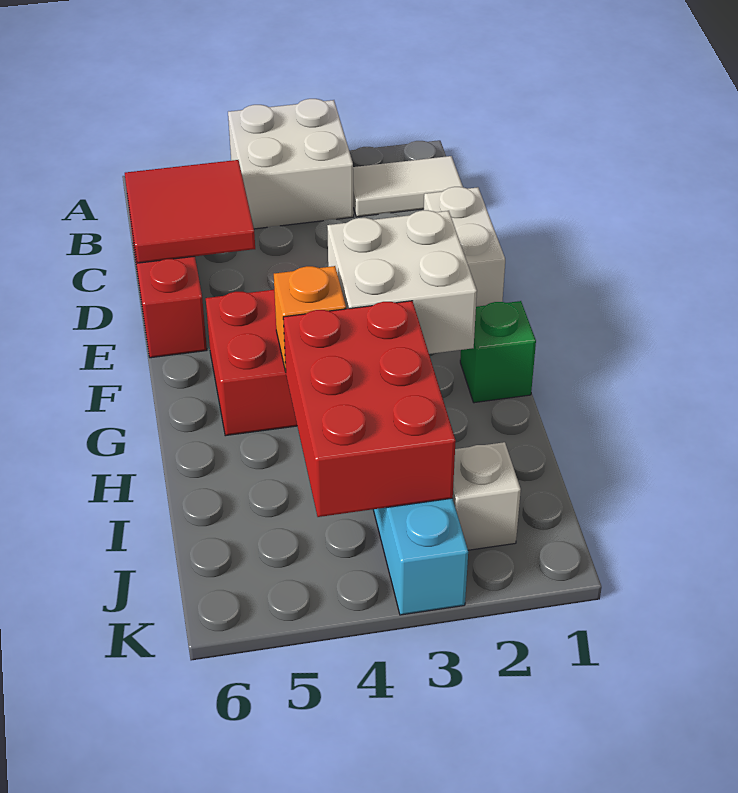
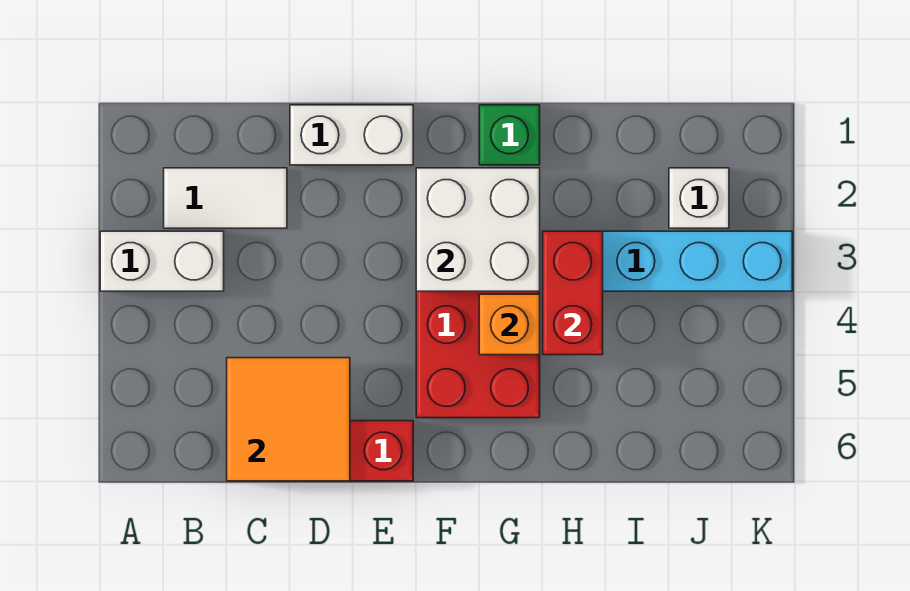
white 2x2 brick [228,99,354,229] -> white 1x2 brick [100,231,224,291]
white 1x2 tile [353,156,463,217] -> white 1x2 tile turned to [164,168,287,228]
red 2x2 tile [125,160,255,263] -> orange 2x2 tile [227,358,350,481]
red 2x3 brick [283,301,456,517] -> red 1x2 brick [543,231,603,355]

